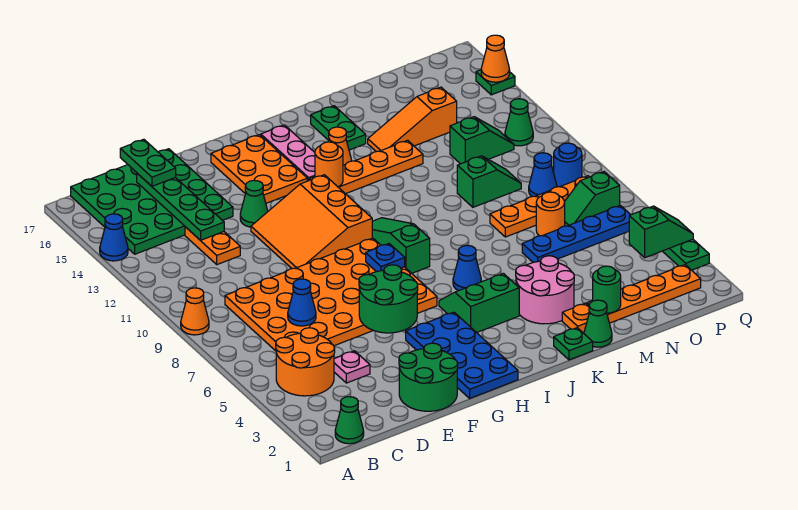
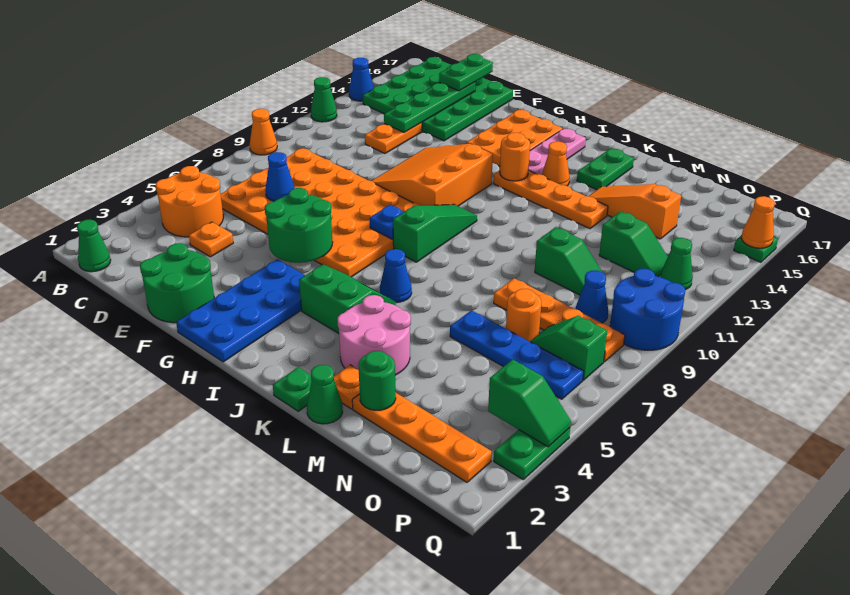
pink 1x1 plate [334,351,370,383] -> orange 1x1 plate [189,222,233,257]
green 1x1 cone [240,180,268,227] -> green 1x1 cone moved to [311,77,337,122]
blue 1x1 round brick [554,143,582,187] -> blue 2x2 round brick [610,269,685,350]

